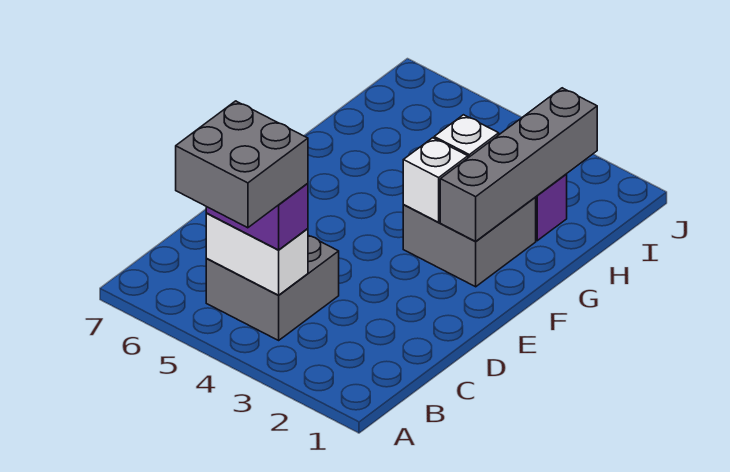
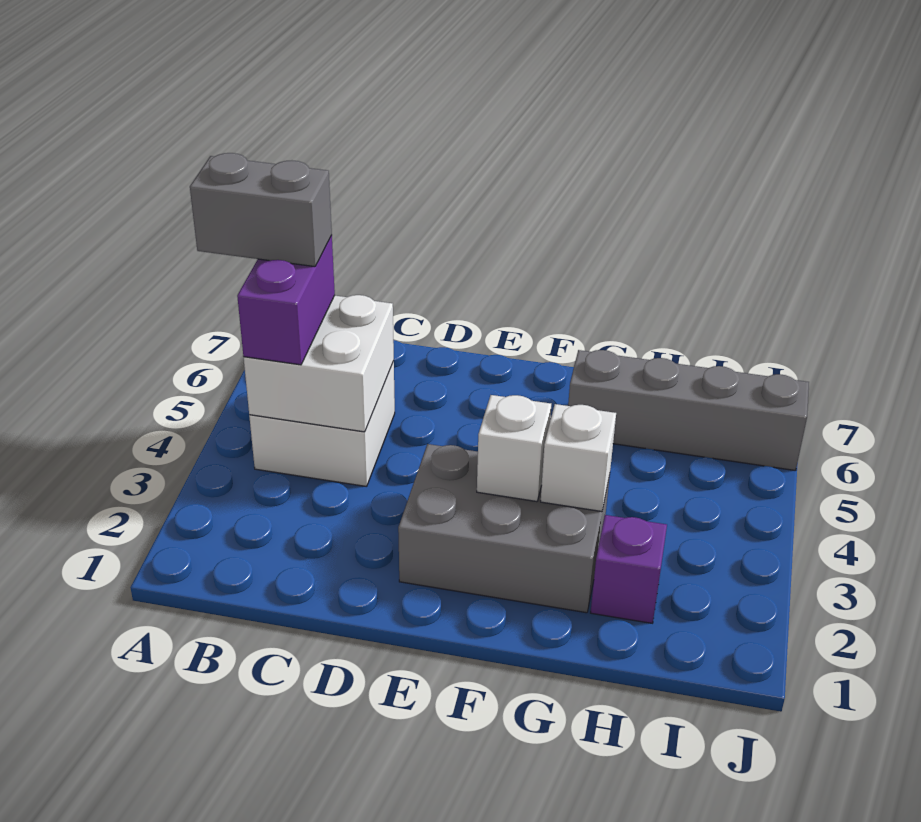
grey 2x2 brick [176,101,308,228] -> grey 1x2 brick [190,153,332,267]
grey 2x2 brick [206,235,339,340] -> white 2x2 brick [249,361,395,487]
white 1x2 brick [206,213,308,295] -> white 2x2 brick [244,295,394,432]
grey 2x2 brick [403,197,536,287] -> grey 2x3 brick [398,444,610,613]
grey 1x4 brick [440,88,597,242] -> grey 1x4 brick moved to [568,350,809,471]

